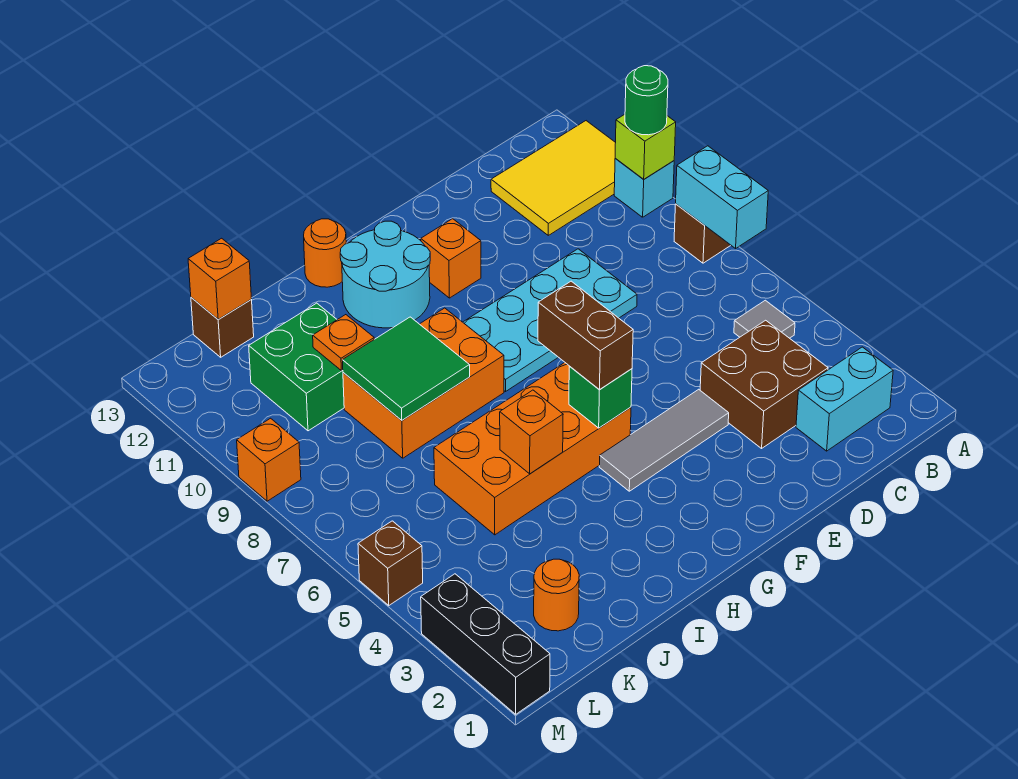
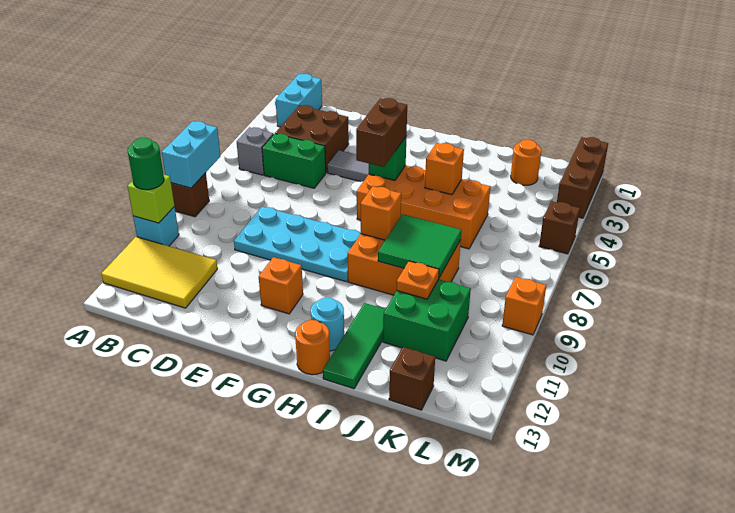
cyan 1x2 brick [796,347,893,451] -> cyan 1x2 brick turned to [276,74,322,127]
grey 1x1 tile [734,300,795,338] -> grey 1x1 brick [237,127,273,175]
none -> green 1x2 brick [262,134,326,188]
cyan 2x2 round brick [340,221,430,328] -> cyan 1x1 round brick [311,298,344,351]
none -> green 1x3 tile [323,303,385,389]
orange 1x1 brick [188,238,252,319] -> orange 1x1 brick moved to [360,186,401,240]
black 1x3 brick [421,574,550,714] -> brown 1x3 brick [557,137,608,218]

